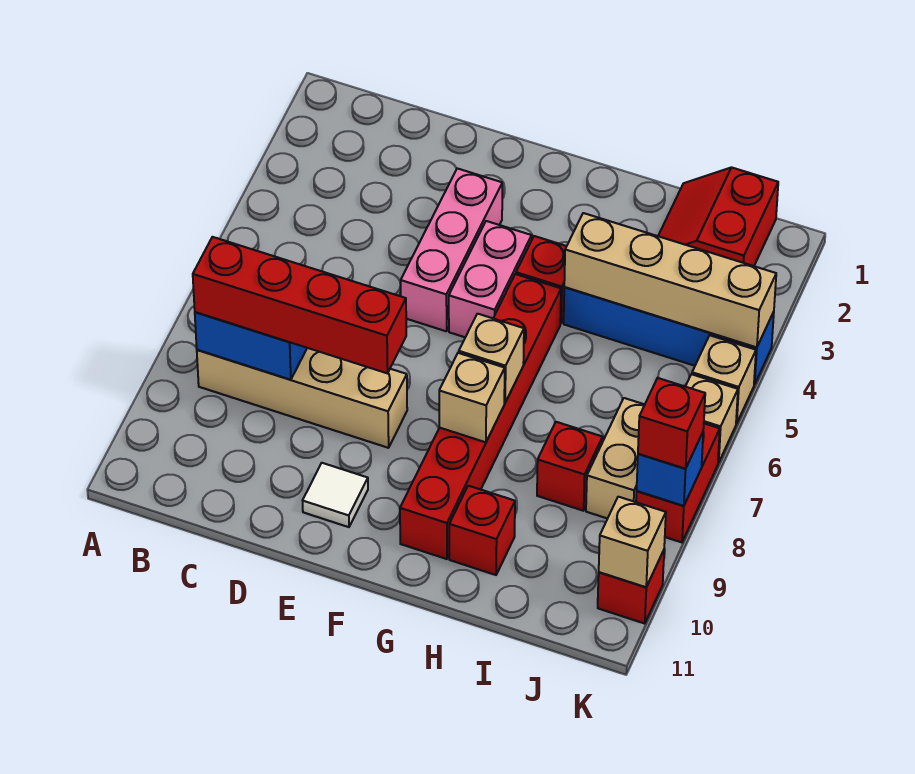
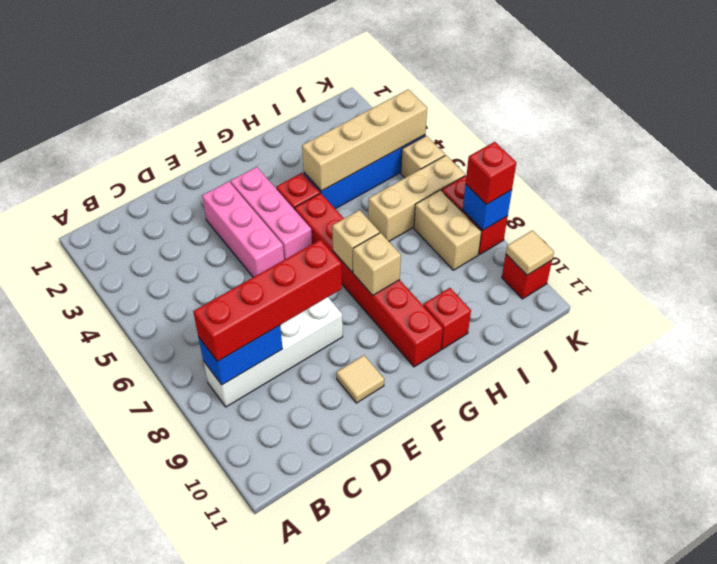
tan 1x4 brick [197,348,407,448] -> white 1x4 brick [203,297,343,407]
white 1x1 tile [303,463,368,527] -> tan 1x1 tile [336,355,384,403]
pink 1x2 brick [449,221,532,337] -> pink 1x3 brick [230,167,312,260]
red 2x2 slope [658,167,778,266] -> none
red 1x1 brick [537,422,603,511] -> none
tan 1x1 brick [685,374,738,463] -> tan 1x3 brick [368,155,465,241]
tan 1x1 brick [599,497,666,587] -> tan 1x1 tile [506,230,554,275]

